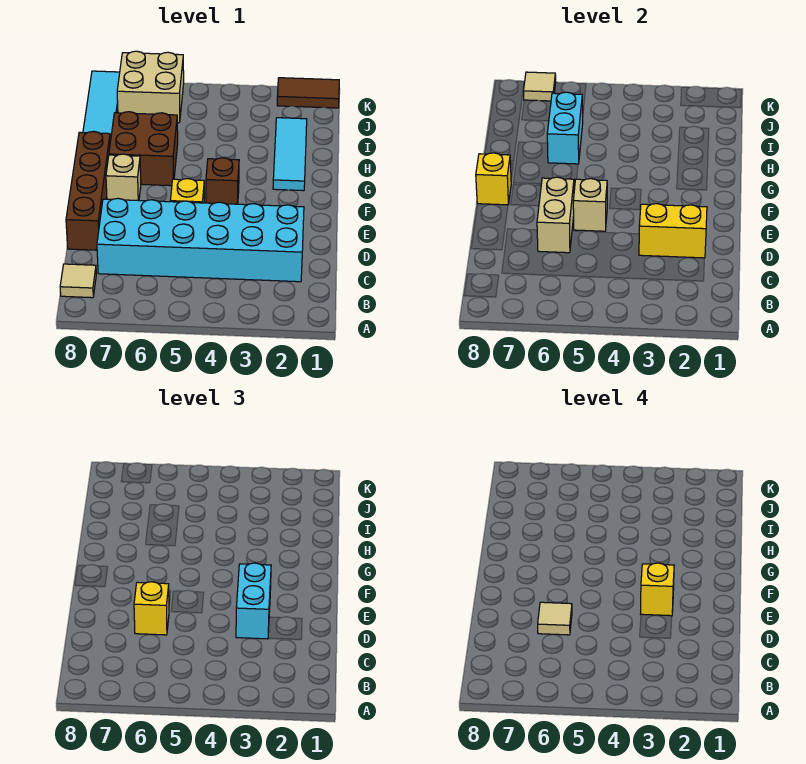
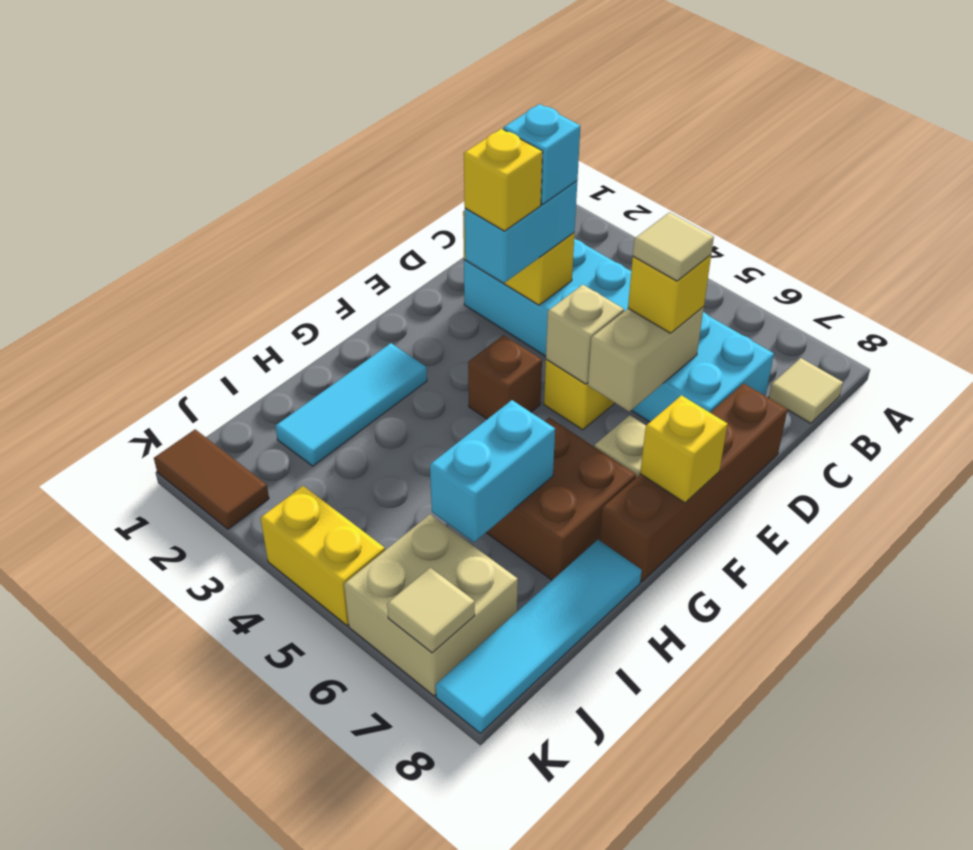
none -> cyan 1x1 brick [503,104,580,205]
none -> yellow 1x2 brick [261,486,385,625]

